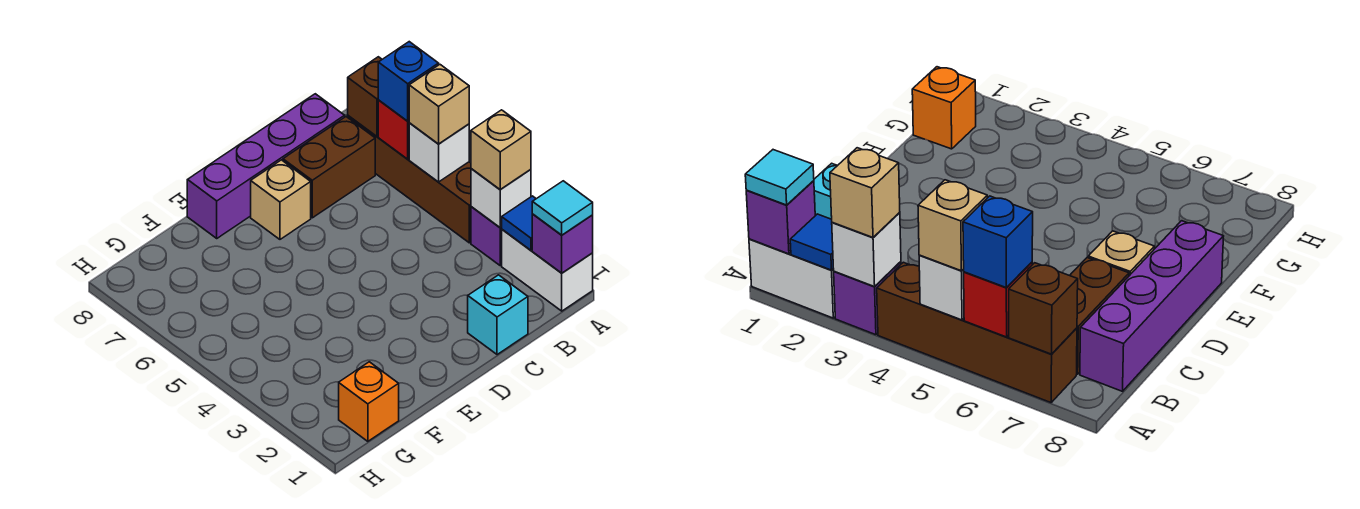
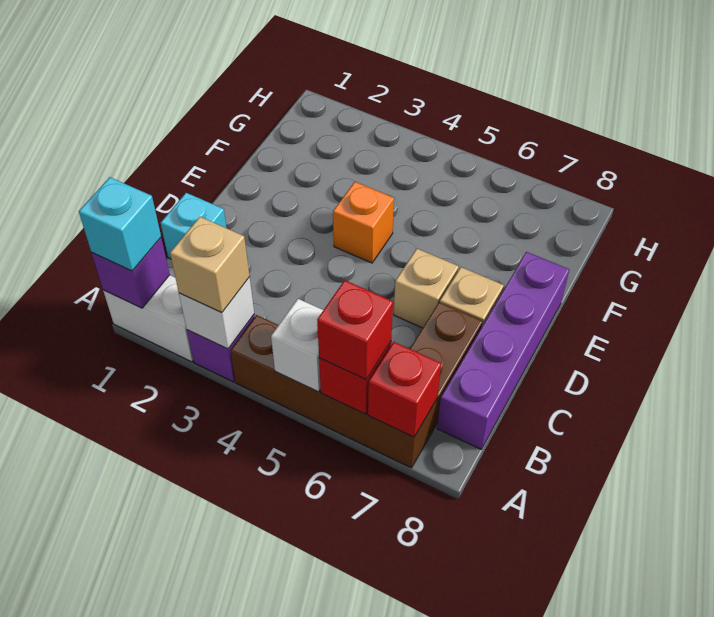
cyan 1x1 tile [532,181,593,235] -> cyan 1x1 brick [79,177,161,271]
blue 1x1 tile [502,196,536,250] -> none
tan 1x1 brick [409,65,469,144] -> tan 1x1 brick moved to [394,249,459,328]
blue 1x1 brick [378,42,439,121] -> red 1x1 brick [317,280,393,380]
brown 1x1 brick [348,57,382,136] -> red 1x1 brick [368,342,441,437]
orange 1x1 brick [339,362,399,441] -> orange 1x1 brick moved to [333,182,394,263]

